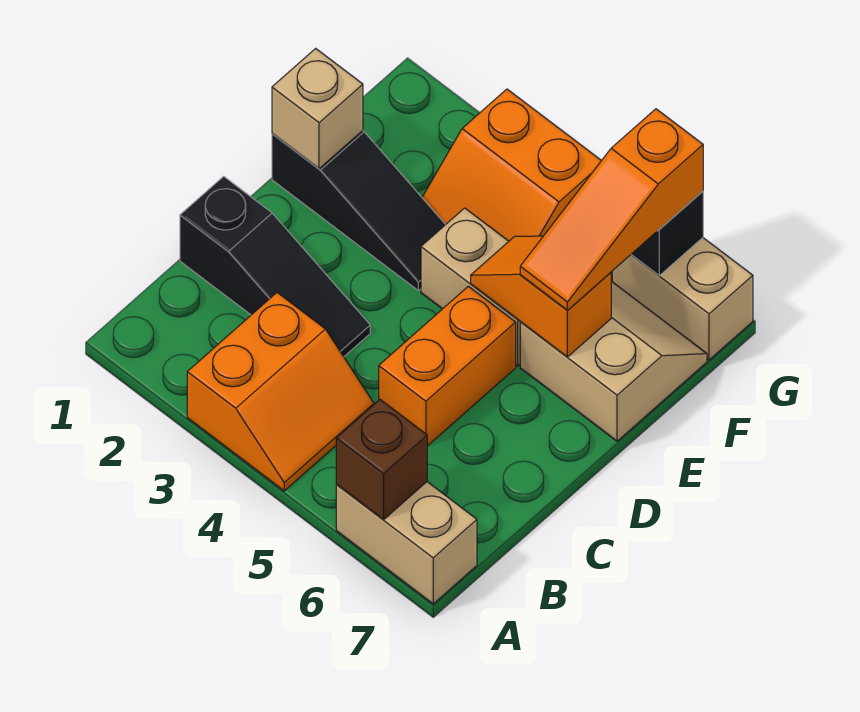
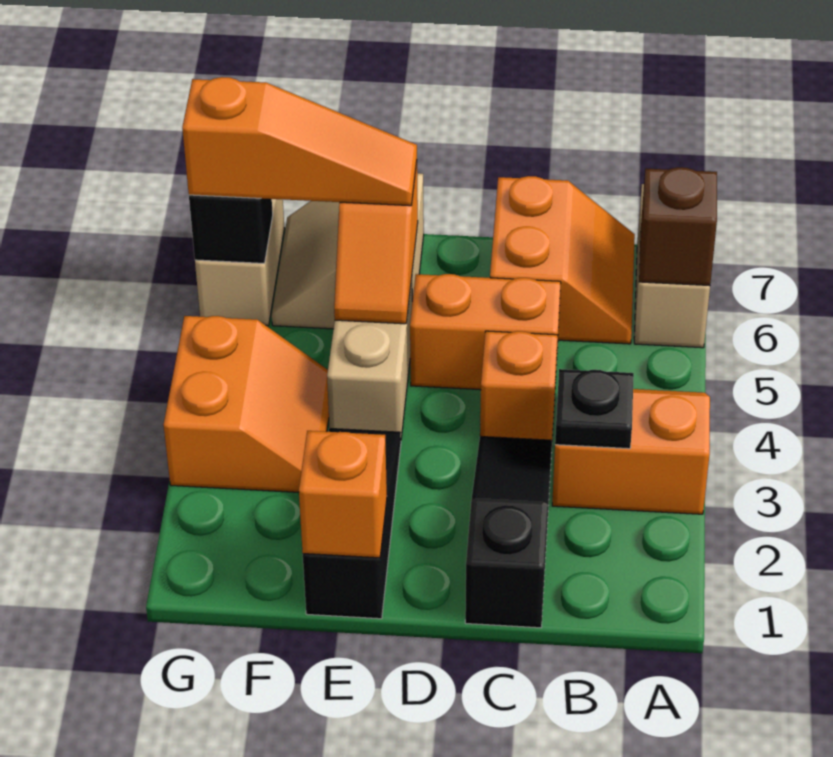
none -> black 1x1 plate [555,369,634,449]
none -> orange 2x2 slope [490,176,635,344]
none -> orange 1x1 brick [480,331,558,440]
tan 1x1 brick [272,48,363,169] -> orange 1x1 brick [299,431,387,558]

